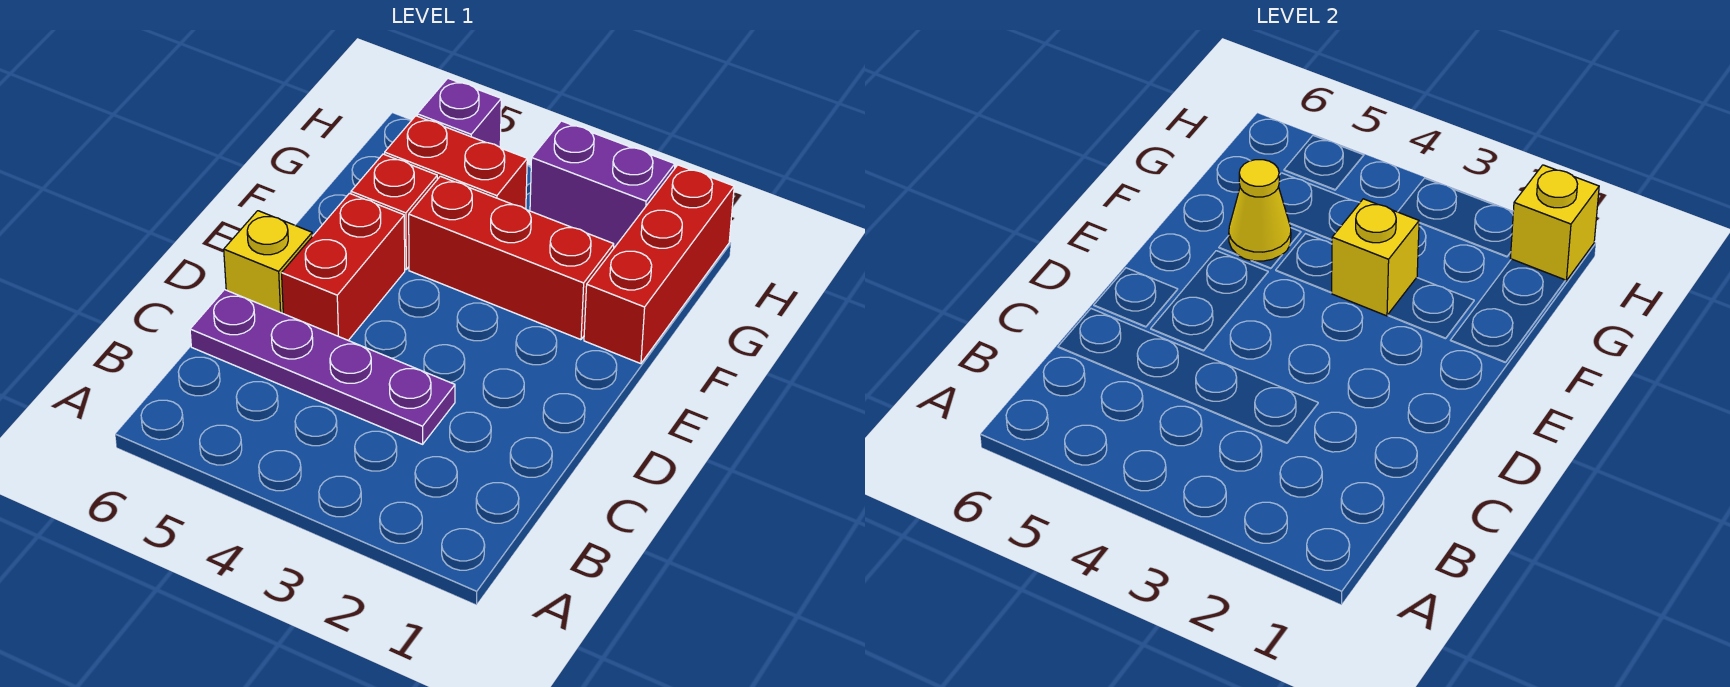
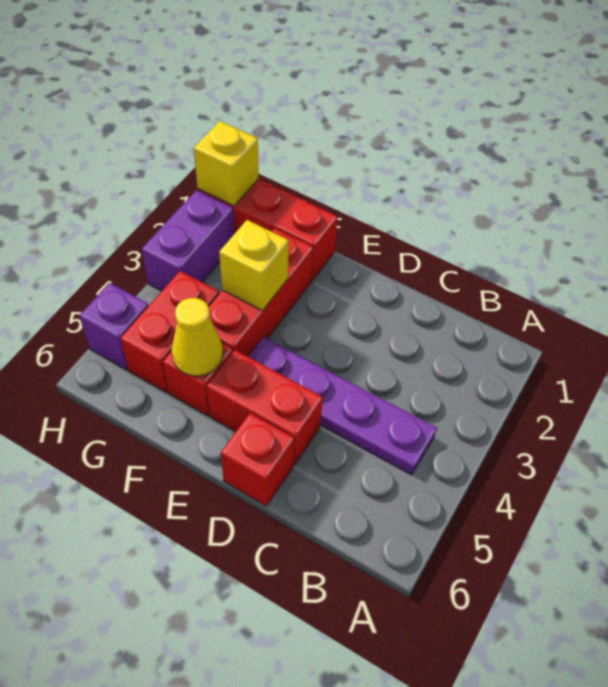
purple 1x4 plate [190,290,455,444] -> purple 1x4 plate turned to [248,337,437,475]
yellow 1x1 brick [224,211,312,313] -> red 1x1 brick [221,413,294,506]

